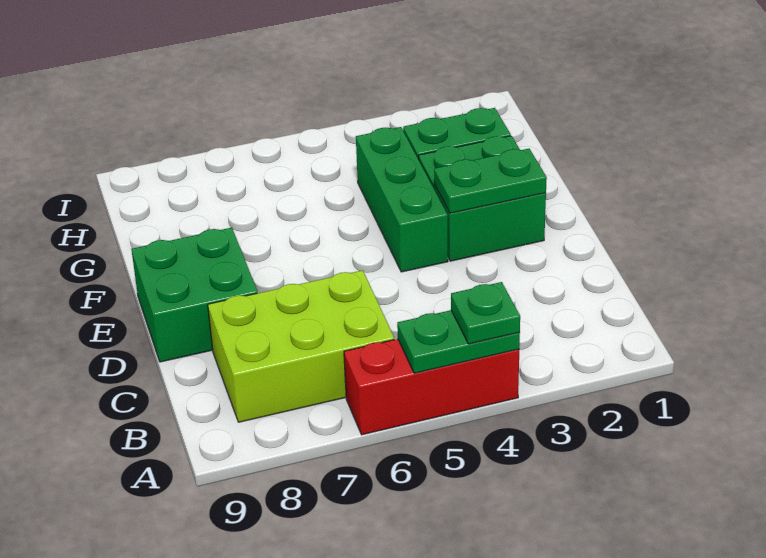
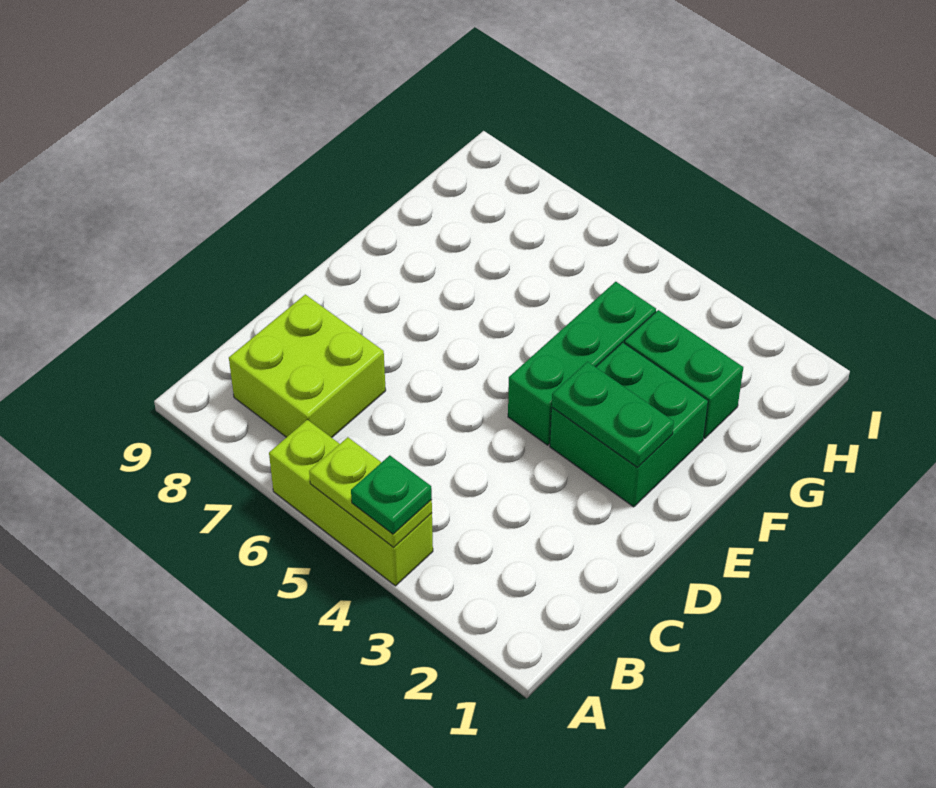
red 1x3 brick [344,339,519,435] -> lime 1x3 brick [269,420,433,586]
green 1x2 plate [397,310,520,373] -> lime 1x2 plate [309,437,432,547]
lime 2x3 brick [208,270,394,422] -> lime 2x2 brick [229,294,386,438]
green 2x2 brick [131,228,258,362] -> none

